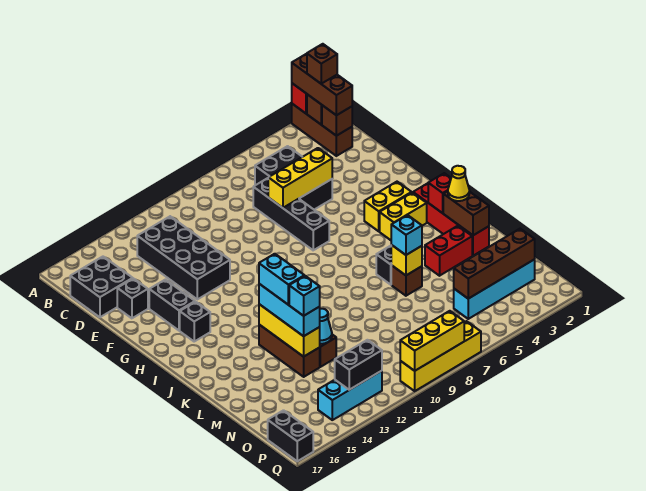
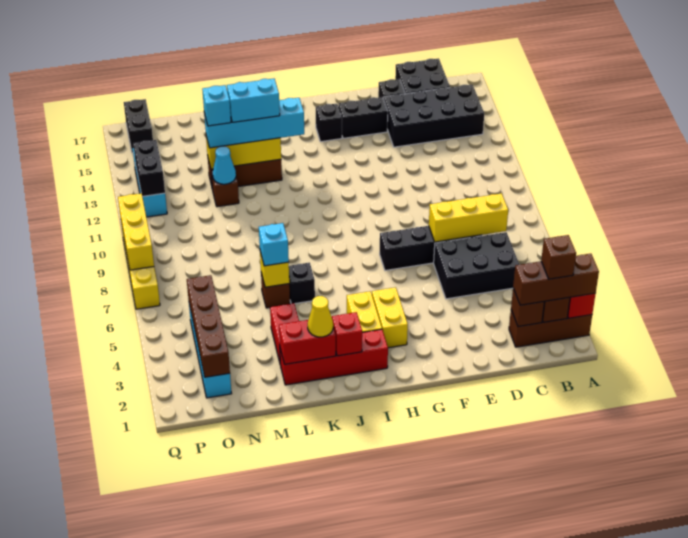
black 2x4 brick [137,216,230,299] -> black 2x4 brick moved to [384,84,484,147]
yellow 1x3 brick [268,148,332,208] -> yellow 1x3 brick turned to [429,193,508,242]
brown 1x2 brick [443,191,489,235] -> red 1x2 brick [279,320,336,364]
cyan 1x3 brick [259,284,320,336] -> cyan 1x4 brick [204,98,304,148]
black 1x2 brick [268,410,313,461] -> black 1x2 brick turned to [124,99,153,153]

